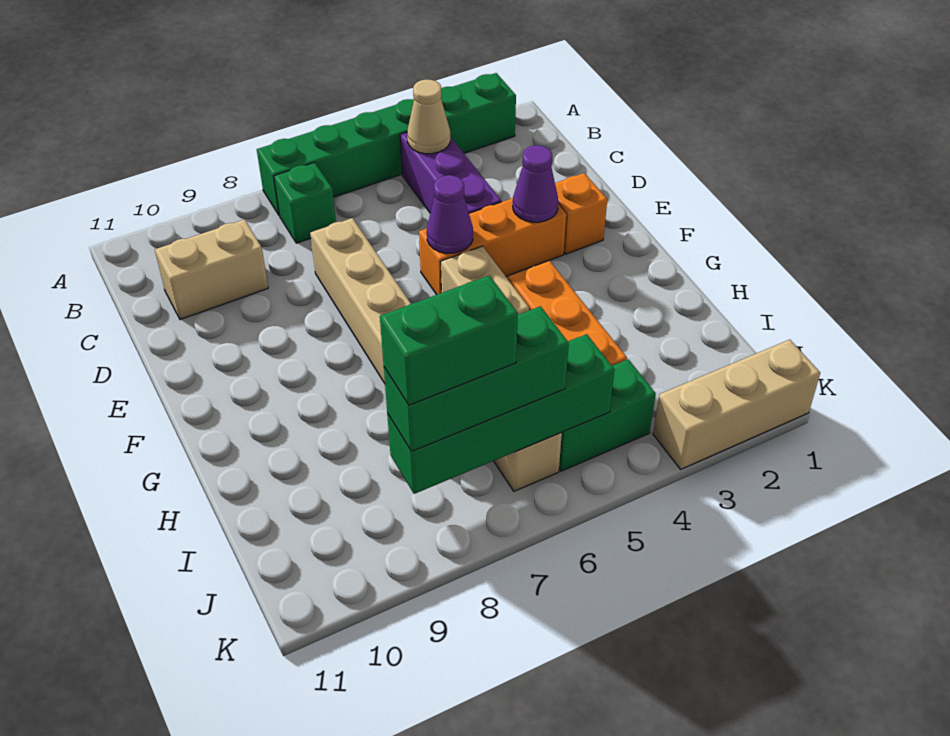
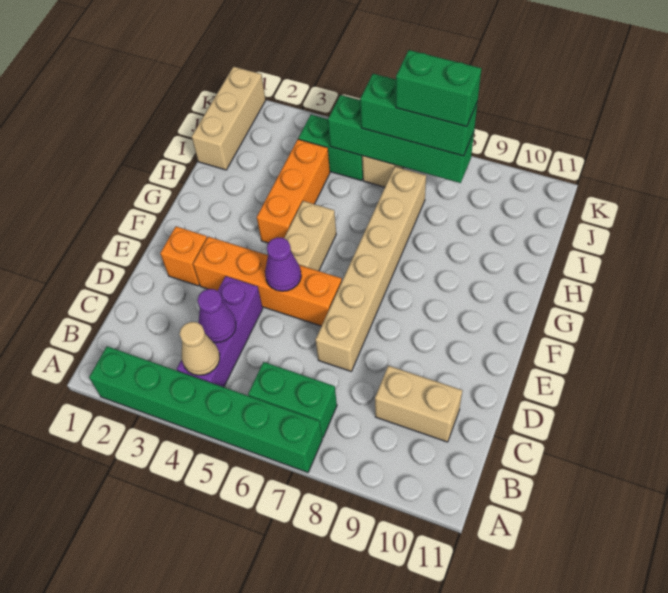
green 1x1 brick [274,163,336,243] -> green 1x2 brick [248,362,337,438]
orange 1x3 brick [419,198,566,295] -> orange 1x4 brick [193,237,342,326]
purple 1x1 cone [513,145,558,222] -> purple 1x1 cone moved to [197,289,236,343]
tan 1x3 brick [653,340,820,469] -> tan 1x3 brick turned to [192,67,266,170]

